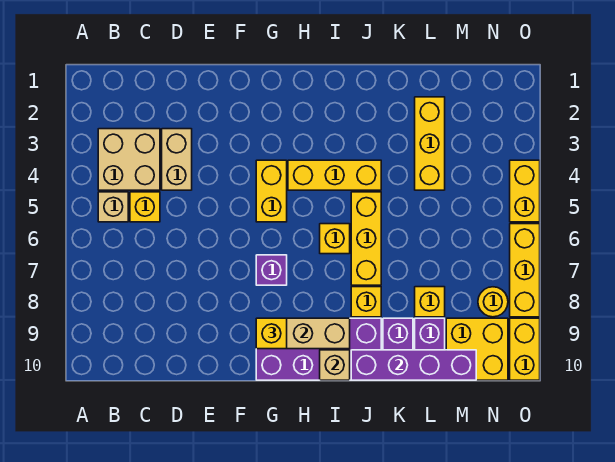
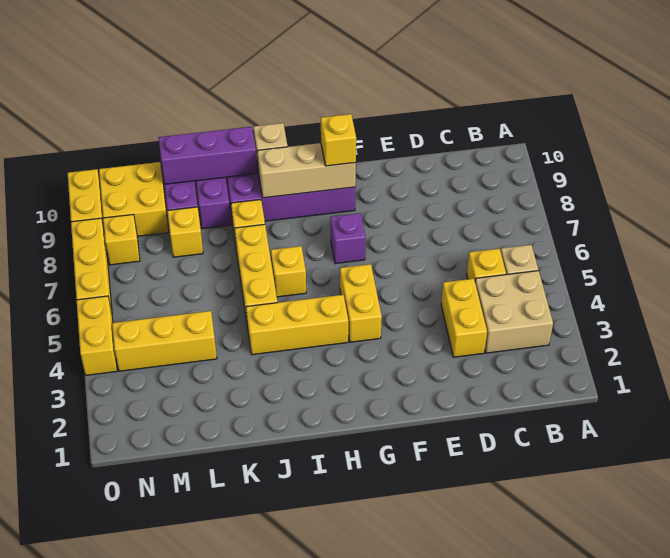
tan 1x2 brick [162,129,192,190] -> yellow 1x2 brick [441,279,487,357]
purple 1x4 brick [351,350,476,380] -> purple 1x3 brick [158,127,257,184]
yellow 1x3 brick [415,97,445,190] -> yellow 1x3 brick turned to [112,311,217,371]
yellow 1x1 round brick [478,287,508,317] -> yellow 1x1 brick [103,214,140,265]

